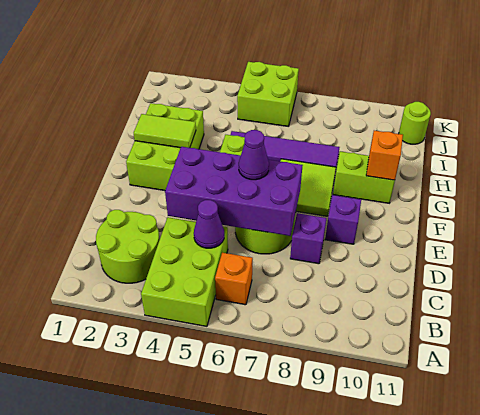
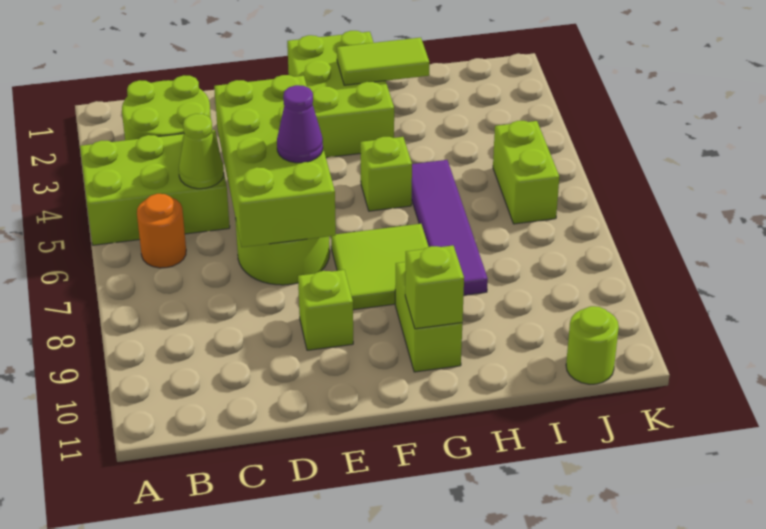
orange 1x1 brick [215,253,253,305] -> orange 1x1 round brick [137,194,186,268]
purple 1x1 cone [194,200,224,248] -> lime 1x1 cone [179,114,224,189]
purple 2x4 brick [165,147,303,236] -> lime 2x4 brick [214,75,336,247]
purple 1x1 brick [290,213,327,264] -> none
purple 1x1 brick [325,195,361,244] -> lime 1x1 brick [298,270,353,350]
lime 2x3 brick [126,103,204,191] -> lime 2x3 brick turned to [287,31,394,158]
lime 1x2 tile [134,114,196,148] -> lime 1x2 tile turned to [337,38,429,85]
orange 1x1 brick [366,131,403,180] -> lime 1x1 brick [405,246,464,329]
lime 2x2 brick [237,62,299,126] -> lime 1x2 brick [493,121,559,224]

